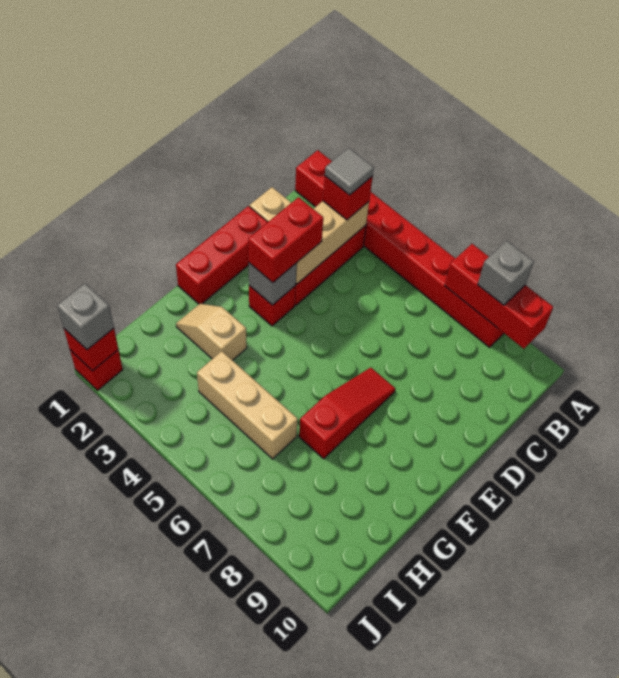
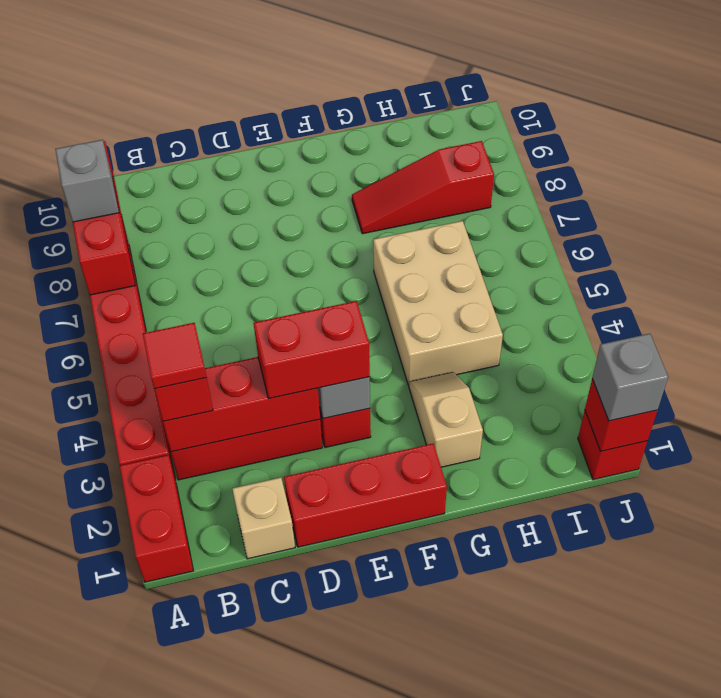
tan 1x3 brick [296,201,369,284] -> red 1x3 brick [163,357,320,452]
grey 1x1 tile [325,148,374,195] -> red 1x1 tile [143,323,206,389]
red 1x3 slope [299,368,395,459] -> red 1x3 slope moved to [352,141,494,234]
tan 1x2 slope [176,304,247,360] -> tan 1x2 slope turned to [409,372,483,467]
tan 1x3 brick [197,351,298,459] -> tan 2x3 brick [373,221,503,385]

